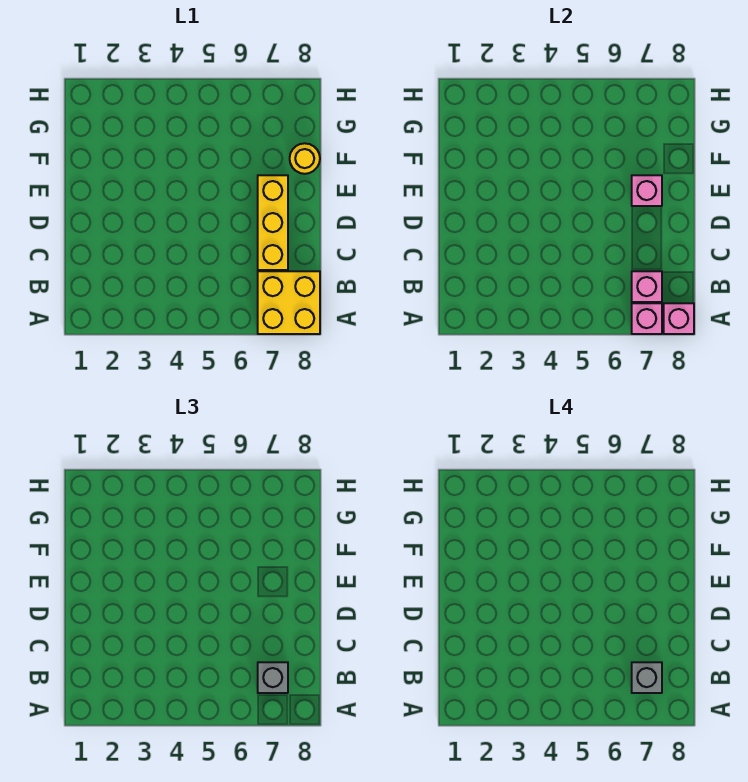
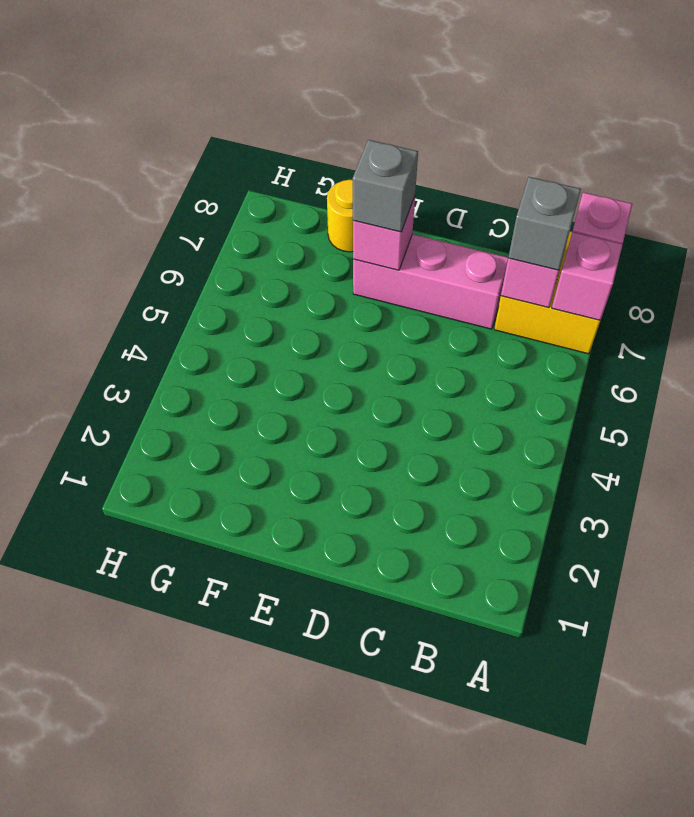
grey 1x1 brick [632,662,662,693] -> grey 1x1 brick moved to [353,140,418,232]
yellow 1x3 brick [258,175,288,270] -> pink 1x3 brick [353,234,508,329]

